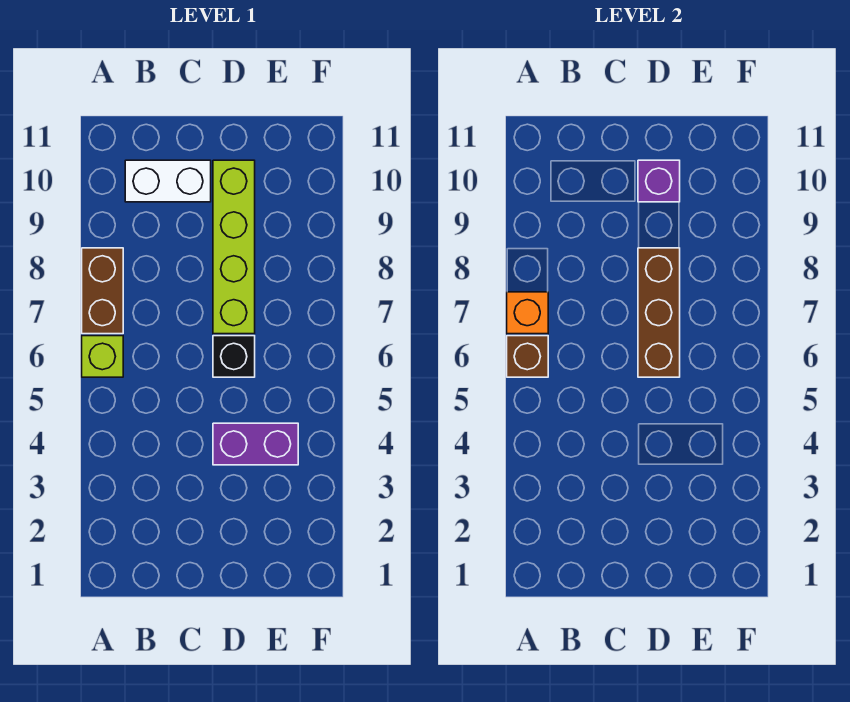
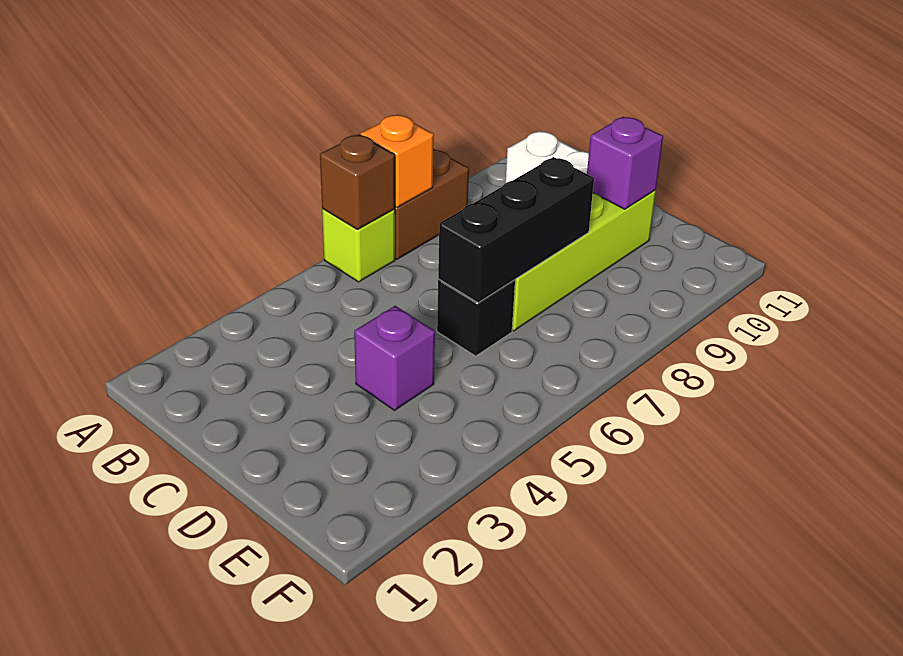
purple 1x2 brick [213,423,298,465] -> purple 1x1 brick [354,306,435,410]
brown 1x3 brick [638,248,680,377] -> black 1x3 brick [438,157,594,303]

